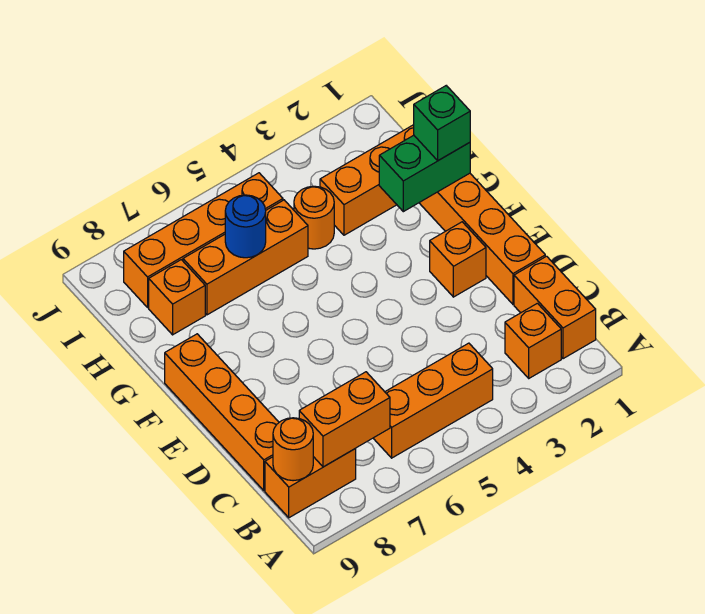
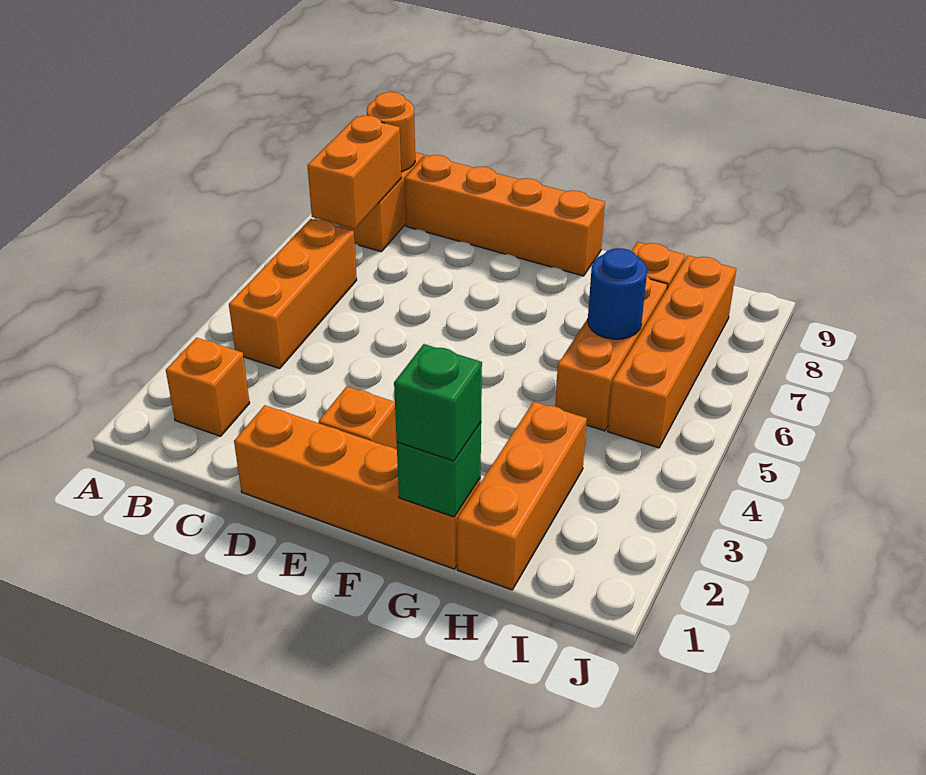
orange 1x2 brick [514,256,596,359] -> none
green 1x2 brick [379,135,470,212] -> green 1x1 brick [397,422,481,517]
orange 1x1 round brick [294,186,334,249] -> none

